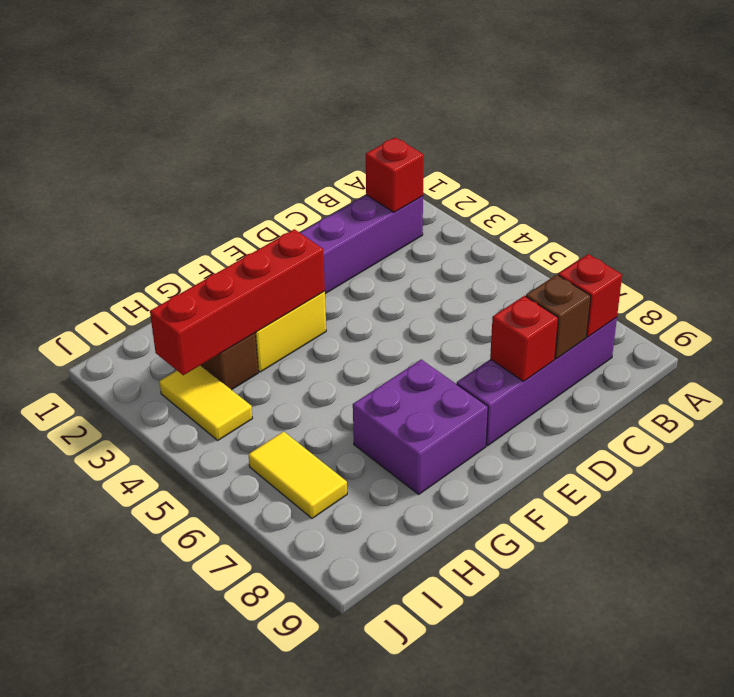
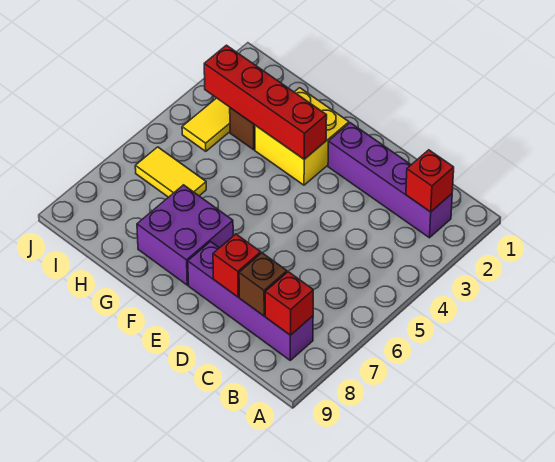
yellow 1x2 tile [248,431,347,518] -> yellow 1x2 tile turned to [135,147,206,197]

